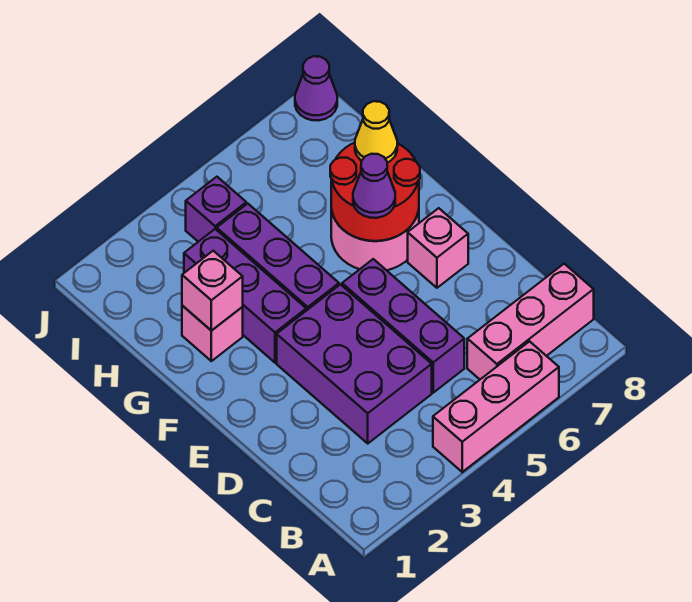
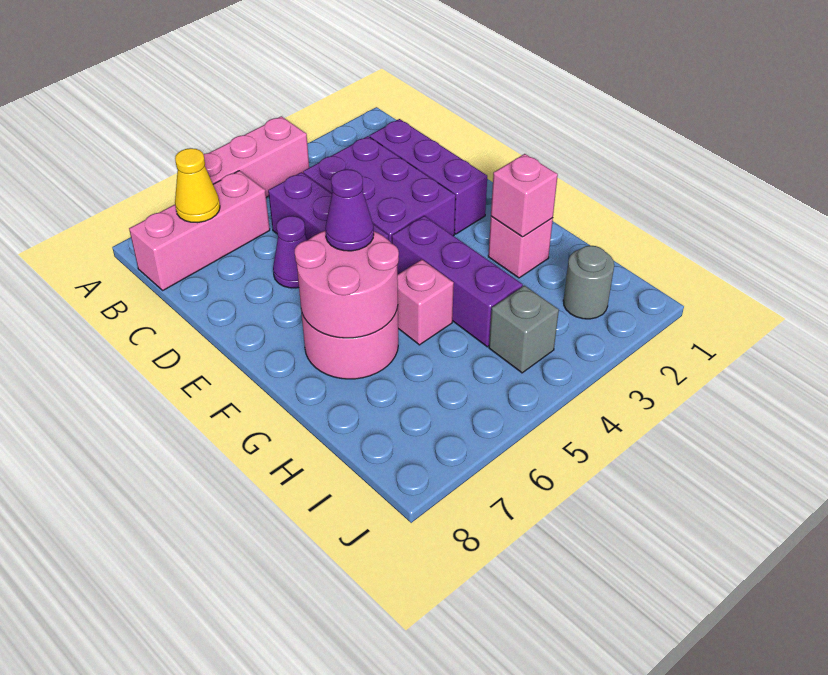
pink 1x1 brick [408,208,468,288] -> pink 1x1 brick moved to [397,260,454,345]
purple 1x3 brick [184,229,306,363] -> purple 1x3 brick moved to [369,119,487,234]
red 2x2 round brick [330,143,420,241] -> pink 2x2 round brick [295,231,399,338]
yellow 1x1 cone [355,101,397,163] -> yellow 1x1 cone moved to [175,148,220,223]
none -> grey 1x1 round brick [563,246,614,319]
purple 1x1 brick [186,177,246,242] -> grey 1x1 brick [489,286,559,373]
purple 1x1 cone [295,56,337,121] -> purple 1x1 cone moved to [273,216,307,288]

